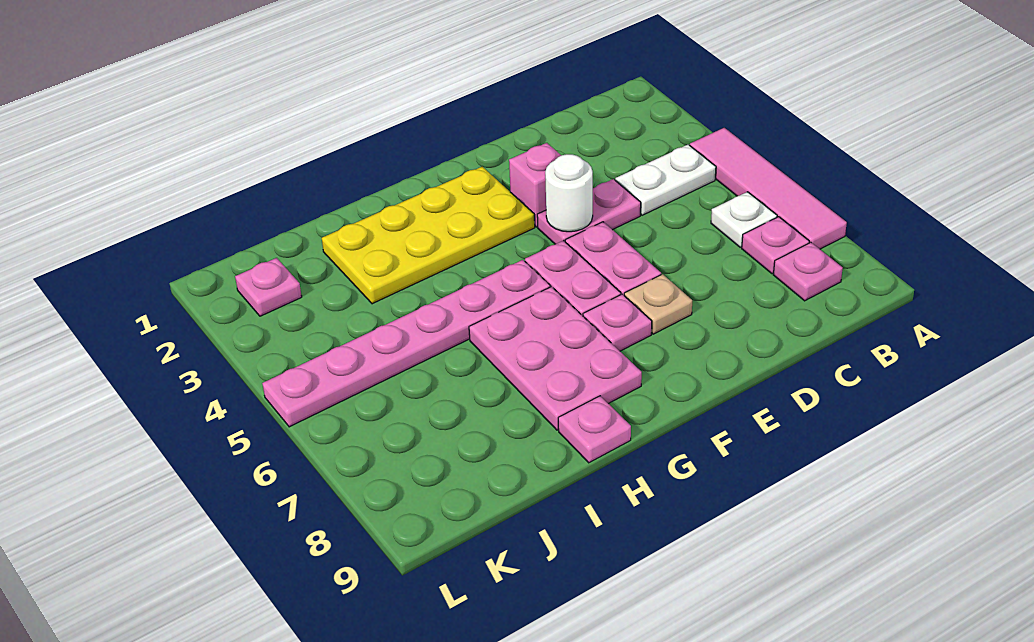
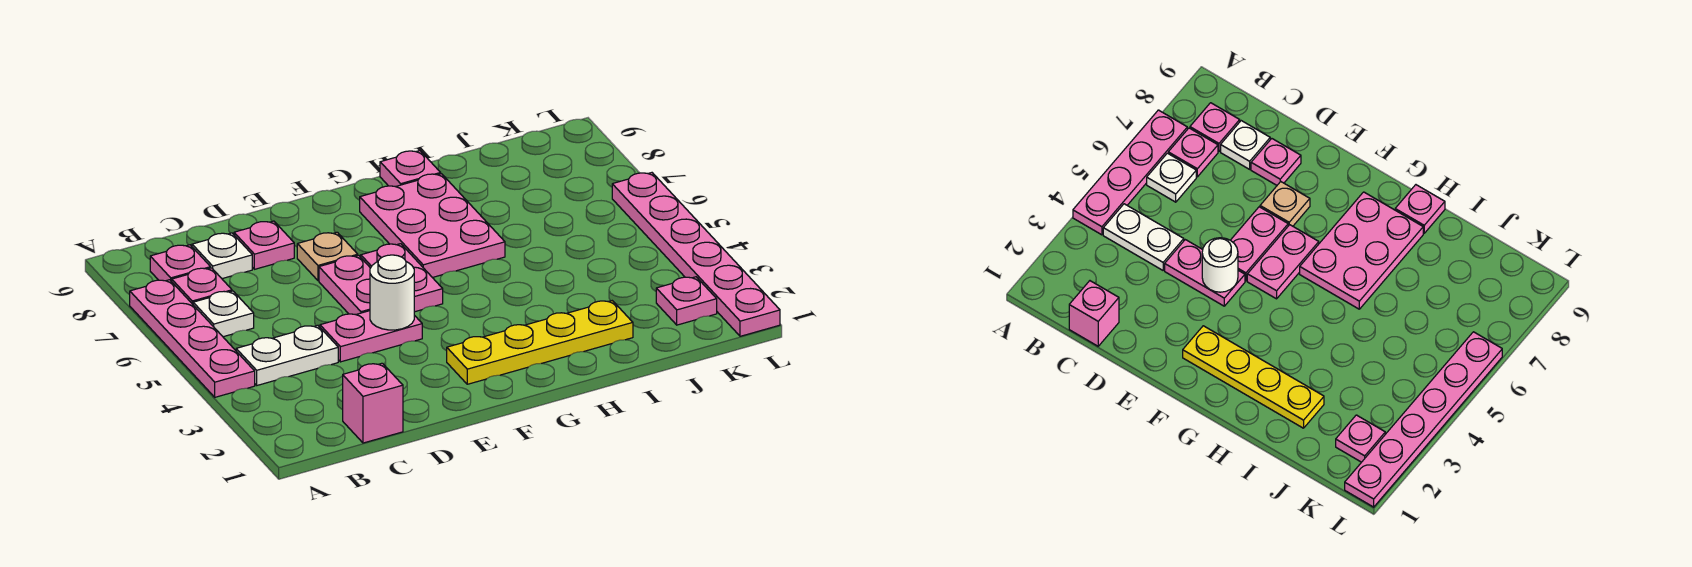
pink 1x4 tile [690,128,847,249] -> pink 1x4 plate [130,280,255,397]
none -> white 1x1 plate [192,233,252,279]
pink 1x1 brick [509,143,561,227] -> pink 1x1 brick moved to [343,363,403,443]
yellow 2x4 plate [322,167,535,304] -> yellow 1x4 plate [447,301,633,384]
pink 1x1 plate [583,294,652,351] -> pink 1x1 plate moved to [234,221,294,269]
pink 1x6 plate [262,260,550,427] -> pink 1x6 plate turned to [612,173,780,336]

